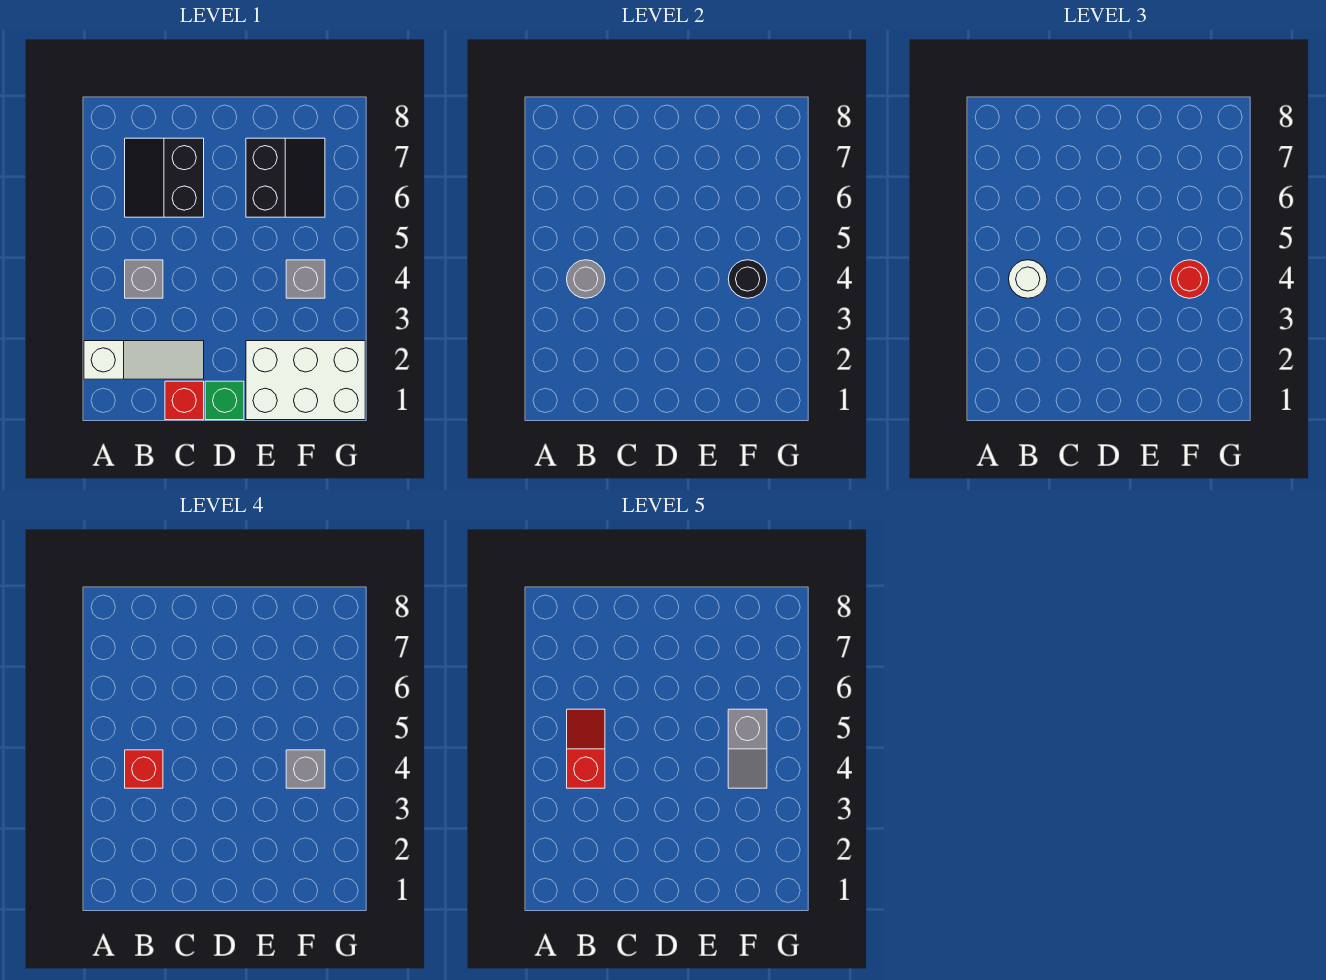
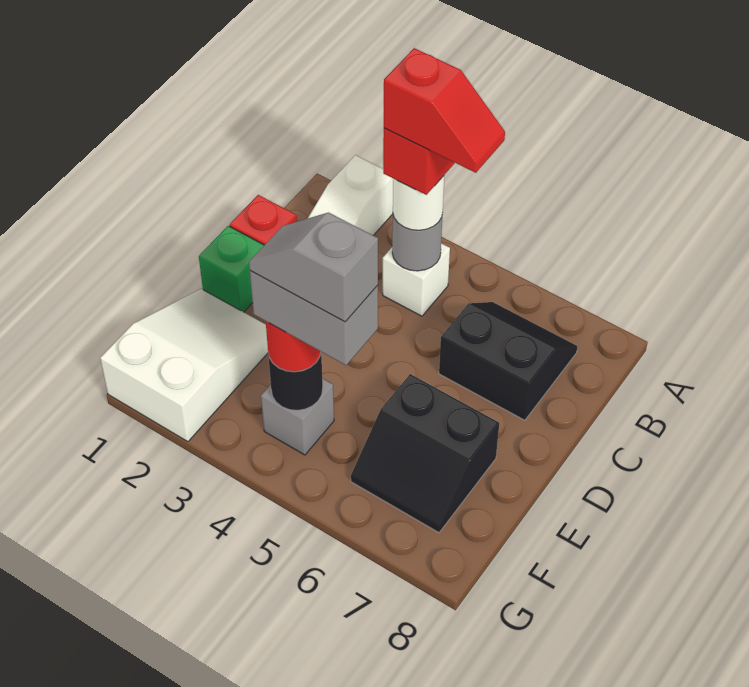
grey 1x1 brick [125,260,163,298] -> white 1x1 brick [383,243,450,316]
white 2x3 brick [246,341,365,420] -> white 2x3 slope [100,289,268,442]
grey 1x1 brick [286,750,325,788] -> grey 1x2 brick [250,271,378,365]

